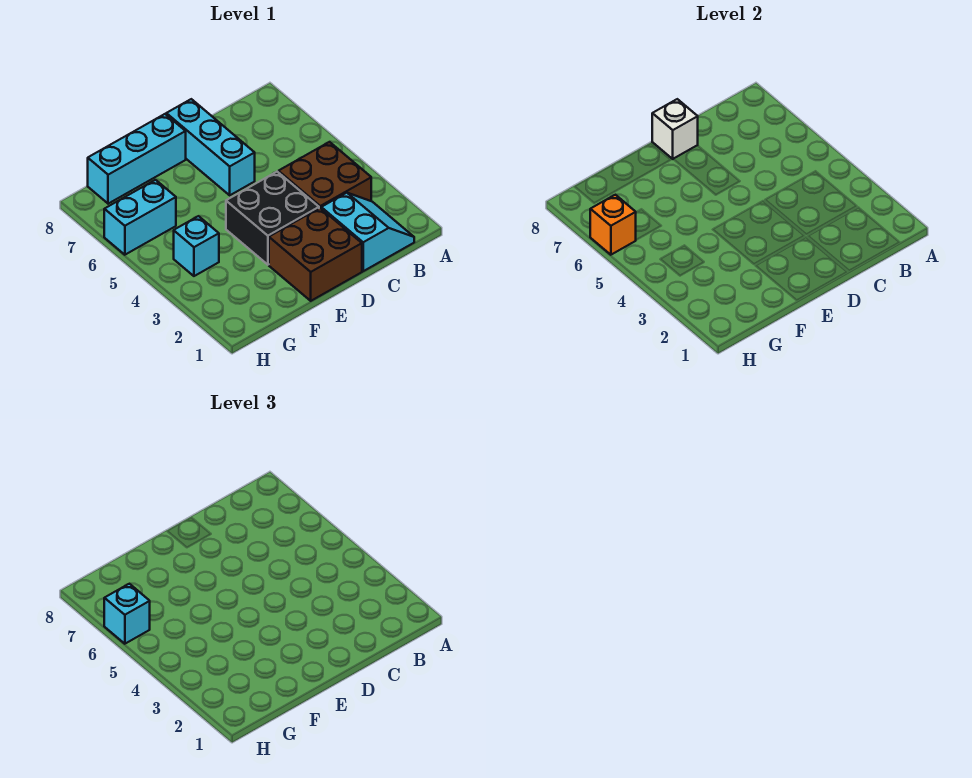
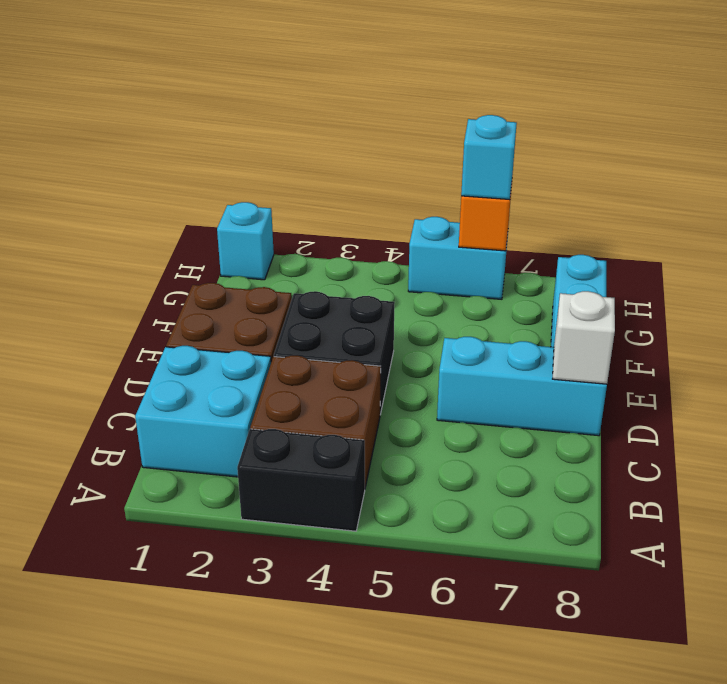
none -> black 1x2 brick [237,429,365,531]
cyan 2x2 slope [321,193,414,271] -> cyan 2x2 brick [135,346,271,477]
cyan 1x1 brick [174,216,219,276] -> cyan 1x1 brick moved to [217,202,274,280]
cyan 1x2 brick [104,180,176,255] -> cyan 1x2 brick turned to [408,217,508,299]

